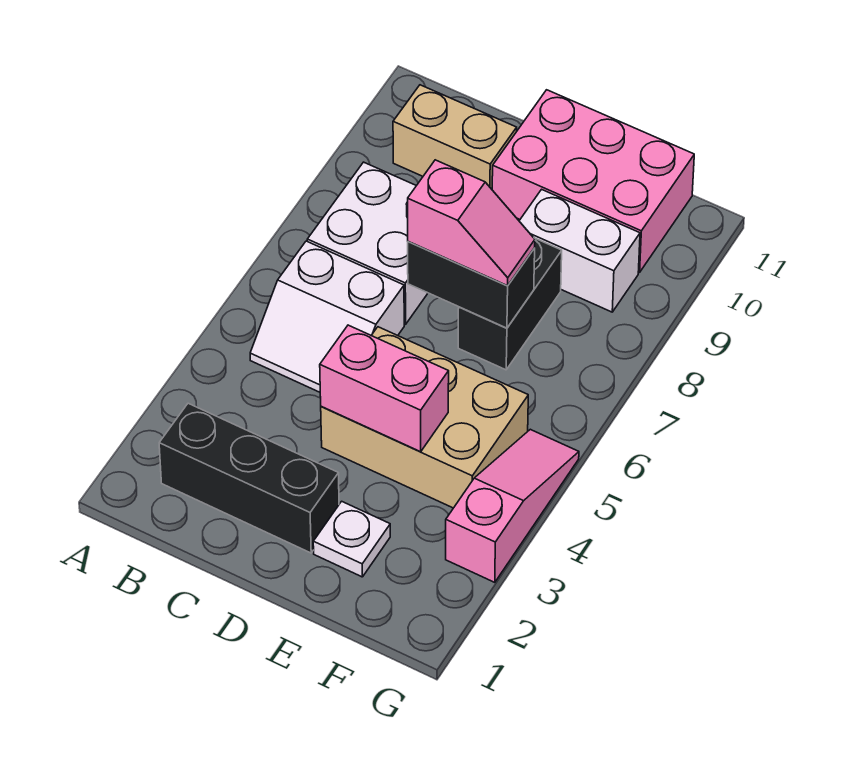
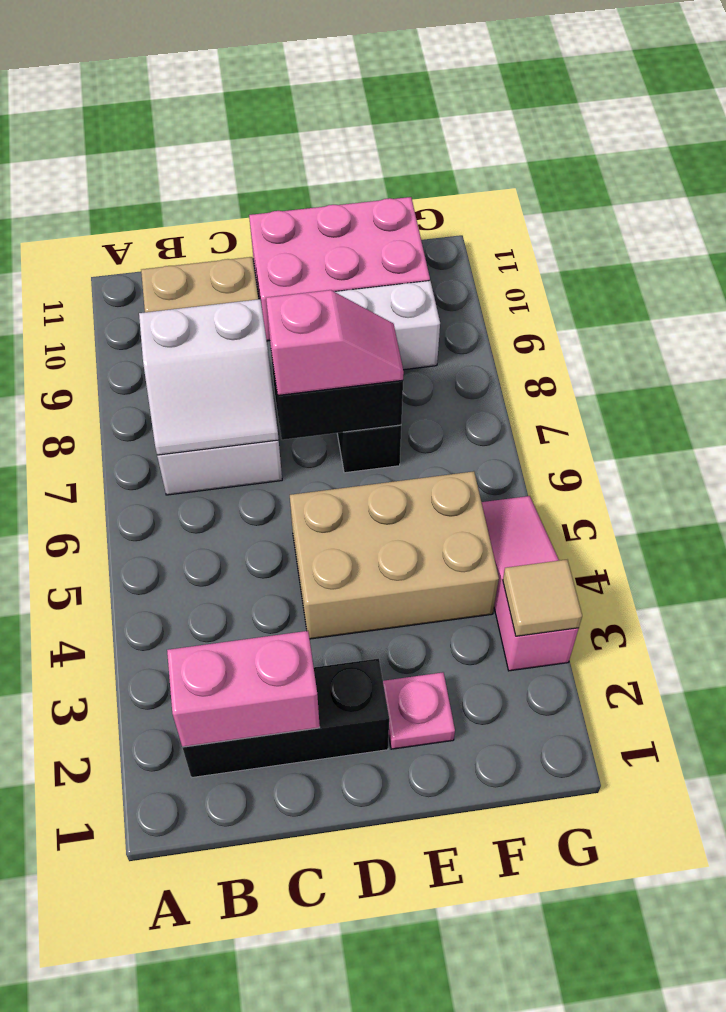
white 2x2 slope [250,241,404,392] -> white 2x2 slope moved to [139,299,279,455]
pink 1x2 brick [320,325,449,452] -> pink 1x2 brick moved to [167,631,320,747]
white 1x1 plate [313,501,390,577] -> pink 1x1 plate [383,672,455,749]
none -> tan 1x1 tile [503,560,582,636]

